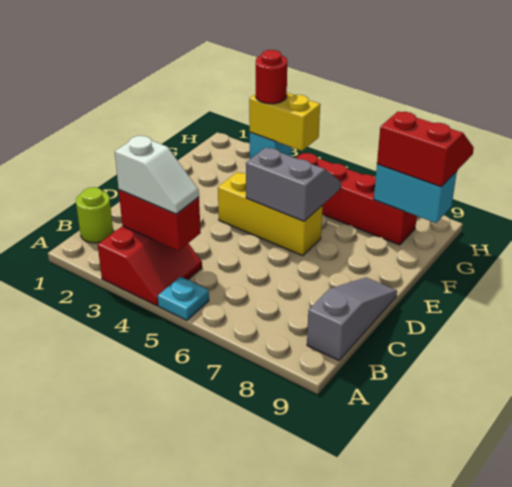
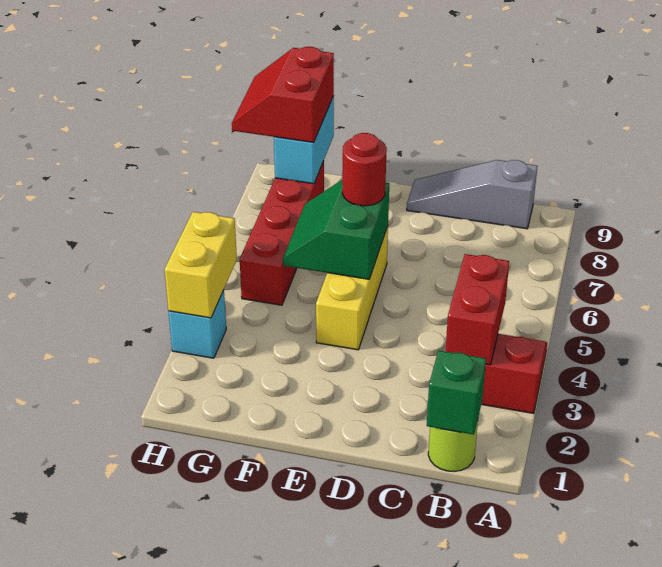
cyan 1x1 plate [158,277,209,320] -> none
none -> green 1x1 brick [427,350,486,435]
white 1x2 slope [115,135,199,214] -> none
grey 2x2 slope [246,147,341,221] -> green 2x2 slope [283,180,389,279]
red 1x1 round brick [256,50,287,104] -> red 1x1 round brick moved to [342,133,387,206]

